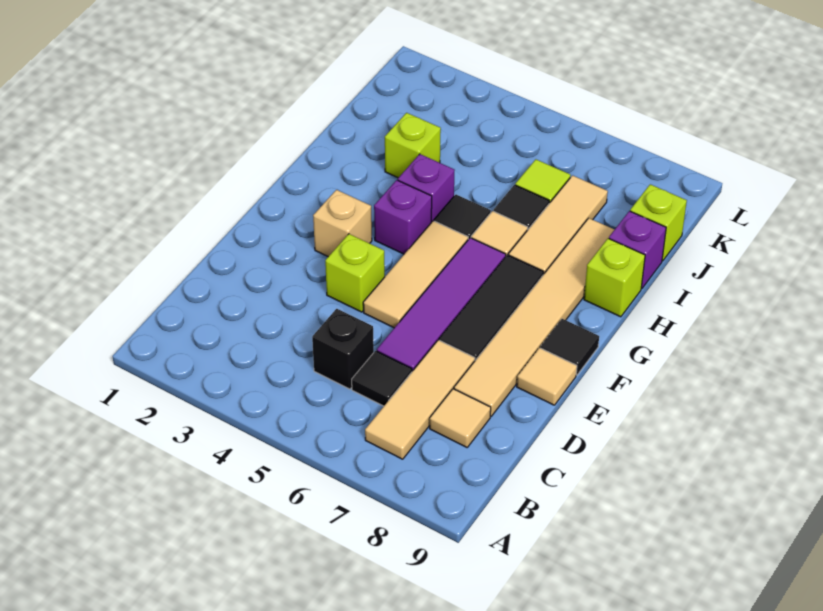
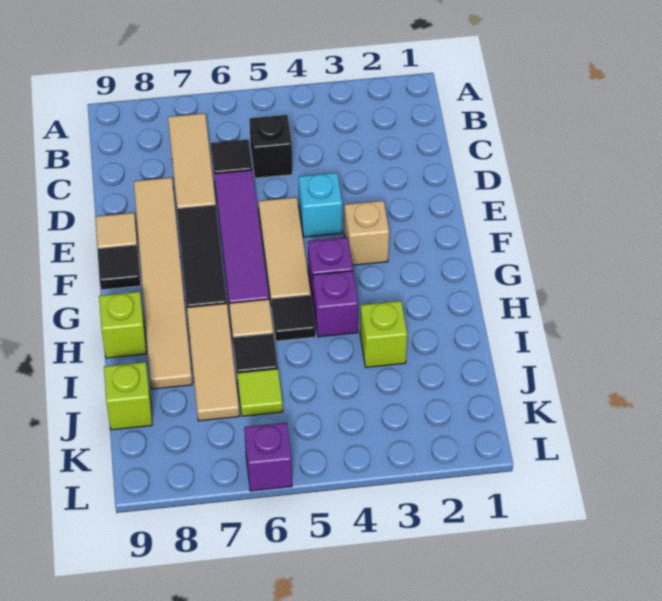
tan 1x1 tile [430,389,491,447] -> none
lime 1x1 brick [325,234,385,312] -> cyan 1x1 brick [298,173,342,237]
purple 1x1 brick [609,211,666,289] -> purple 1x1 brick moved to [244,423,292,491]

